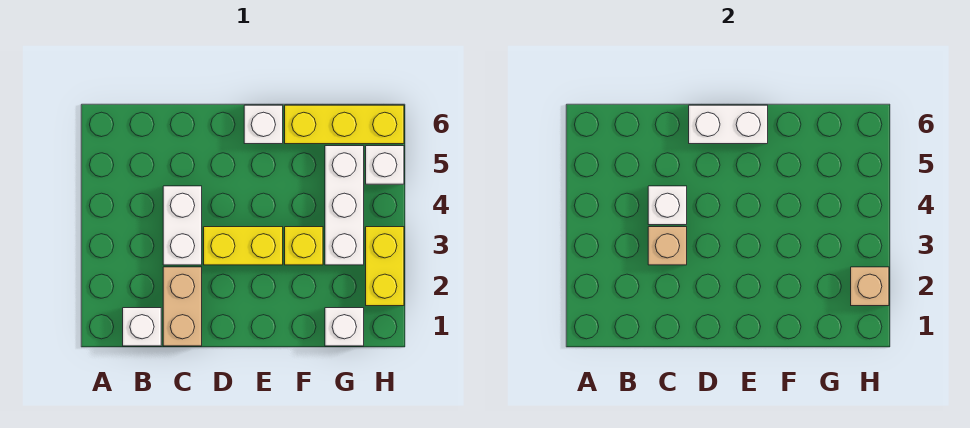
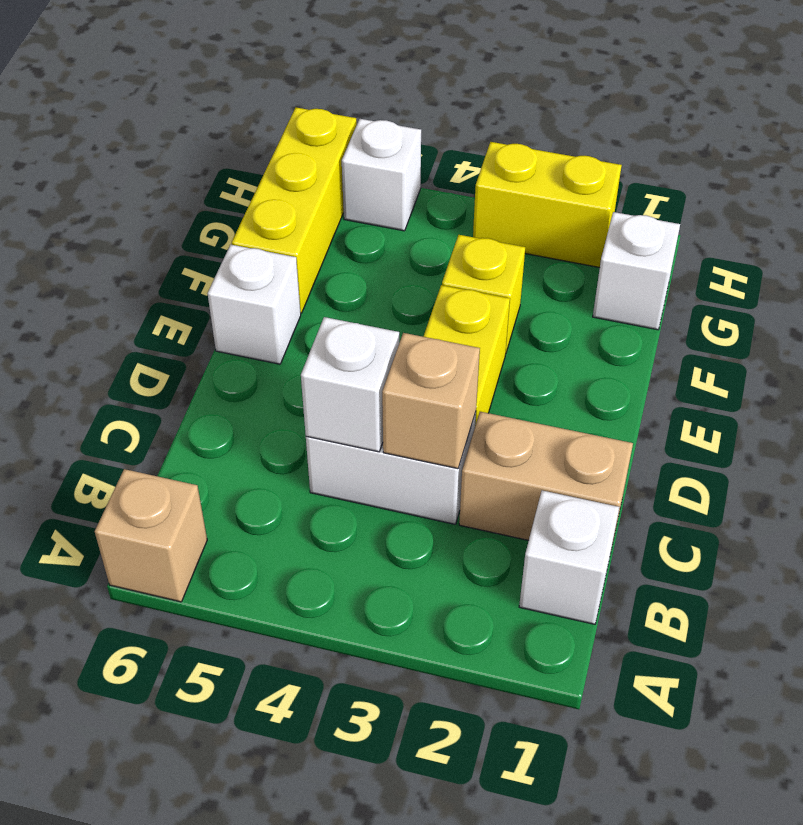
white 1x2 brick [689,105,768,144] -> none
white 1x3 brick [325,146,364,265] -> none
tan 1x1 brick [851,267,889,306] -> tan 1x1 brick moved to [95,469,207,602]

